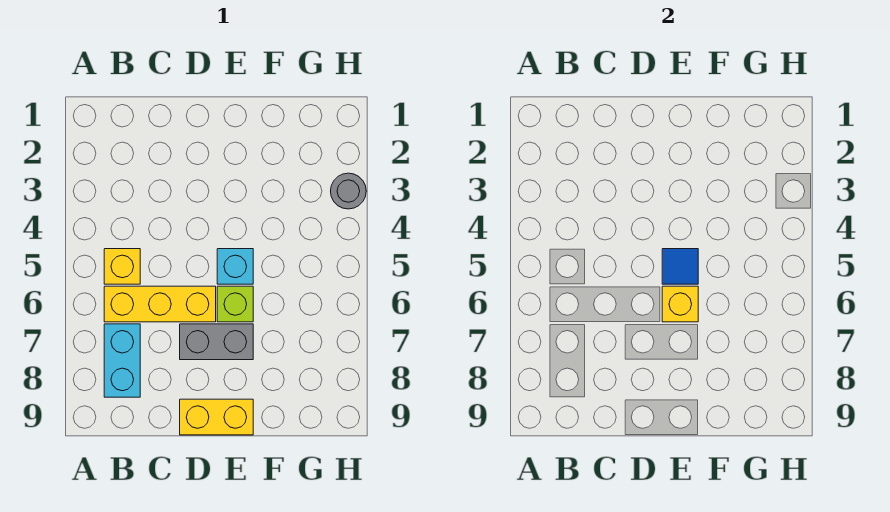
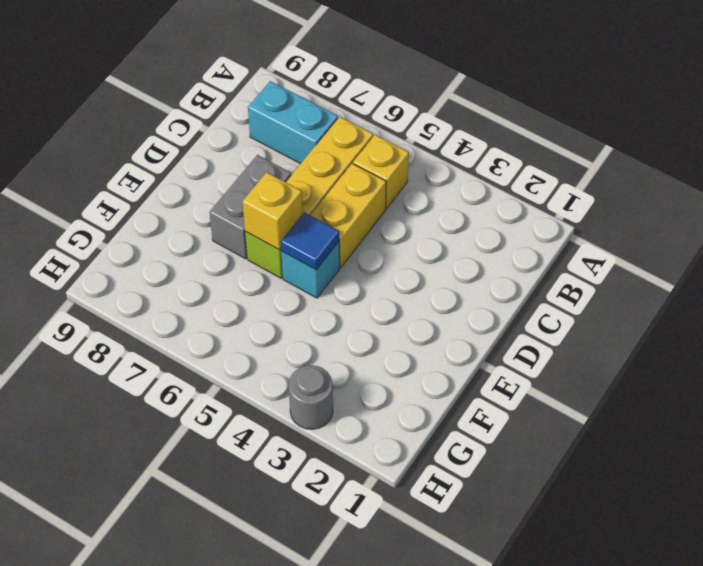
yellow 1x2 brick [180,399,253,435] -> yellow 1x2 brick moved to [310,164,386,268]

